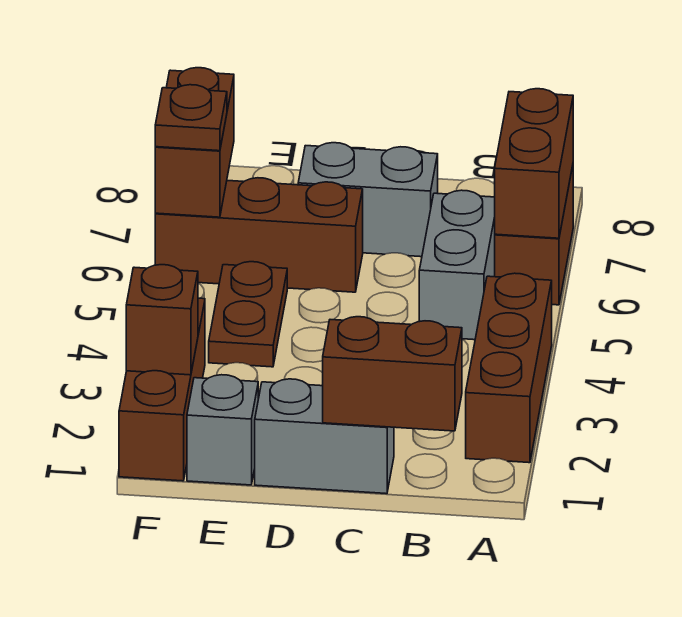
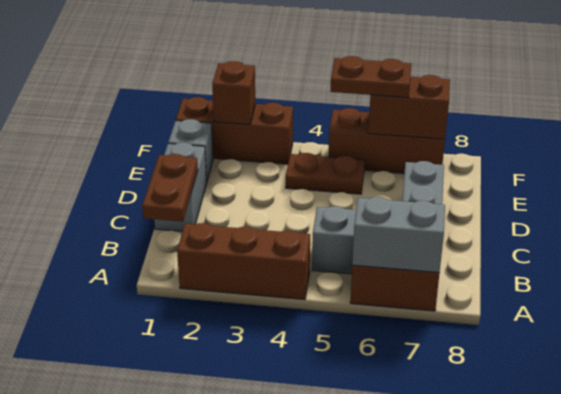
brown 1x2 brick [495,89,573,238] -> grey 1x2 brick [352,197,445,273]
brown 1x2 brick [323,317,462,431] -> brown 1x2 plate [142,154,198,222]
brown 1x3 brick [155,178,363,292] -> brown 1x3 brick turned to [328,108,445,173]
brown 1x1 plate [155,85,227,151] -> brown 1x2 plate [331,56,411,97]

